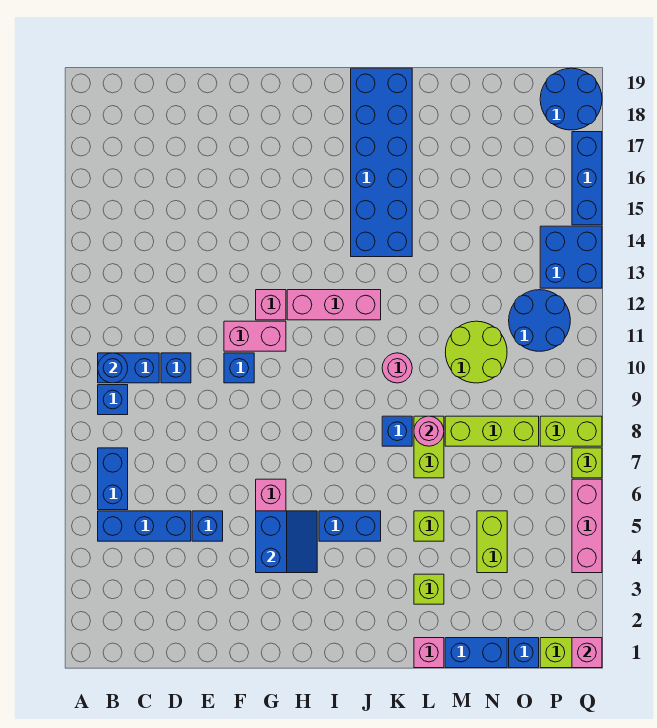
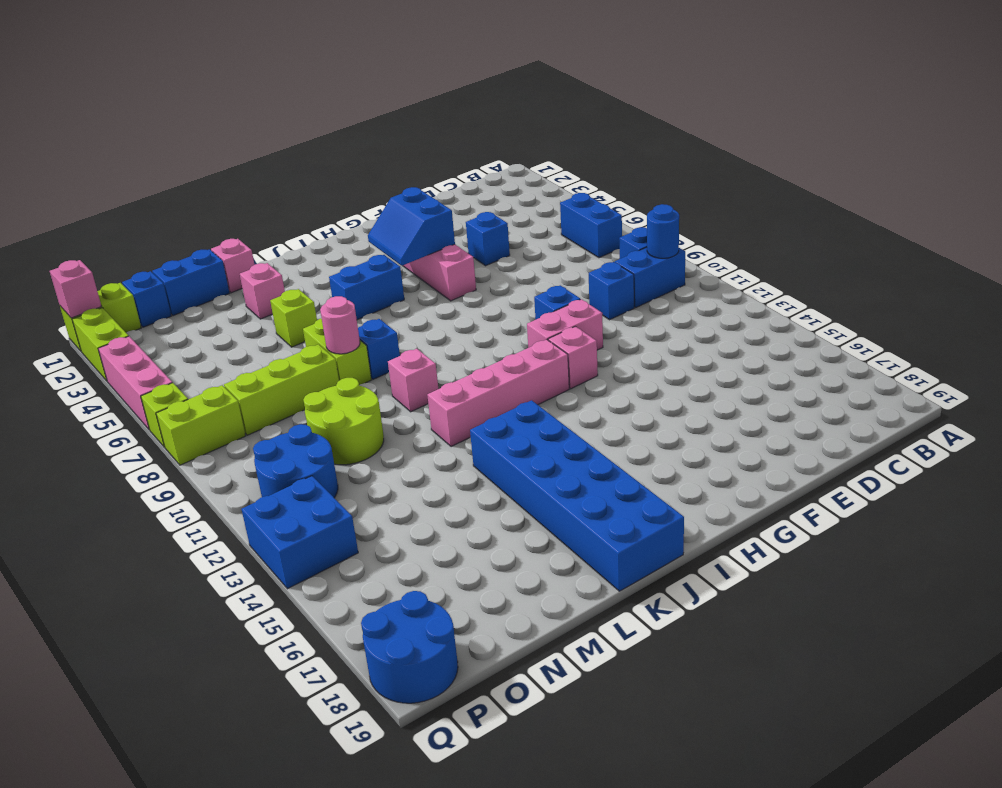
blue 1x3 brick [98,511,191,541] -> none
pink 1x3 brick [287,290,381,320] -> pink 1x4 brick [427,340,569,447]
pink 1x1 round brick [382,353,412,383] -> pink 1x1 brick [388,349,438,412]
lime 1x1 brick [414,574,444,604] -> pink 1x1 brick [240,263,285,319]
lime 1x2 brick [477,511,507,573] -> lime 1x2 brick moved to [72,308,128,381]
blue 1x3 brick [572,132,602,225] -> none

